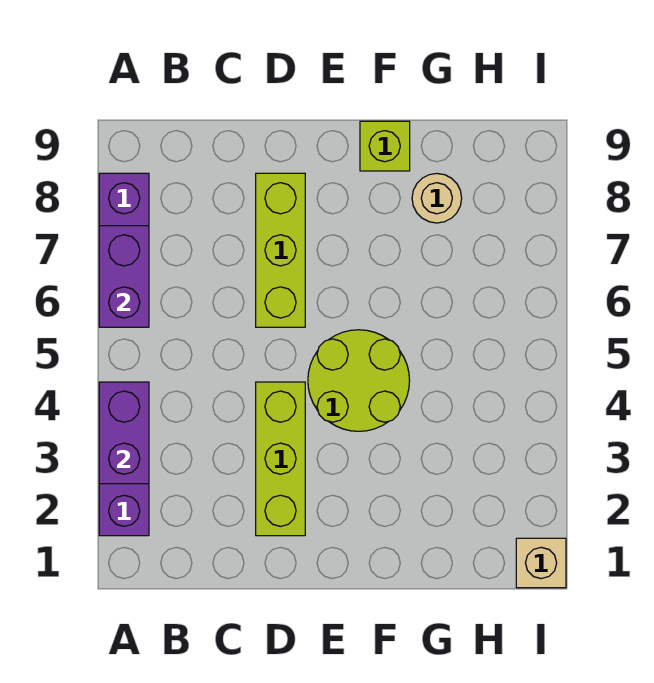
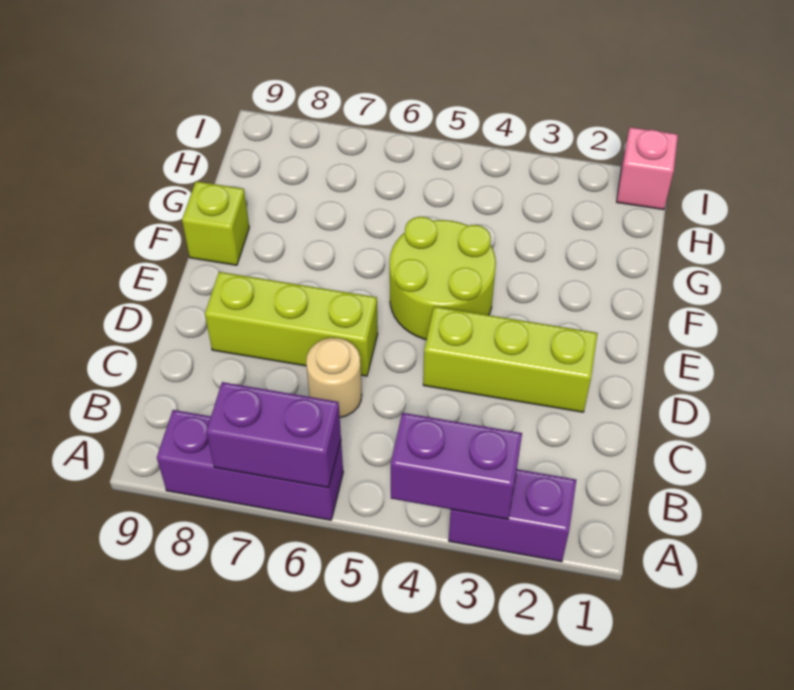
tan 1x1 round brick [412,173,462,223] -> tan 1x1 round brick moved to [306,338,362,418]
tan 1x1 brick [516,538,566,588] -> pink 1x1 brick [617,127,678,210]

